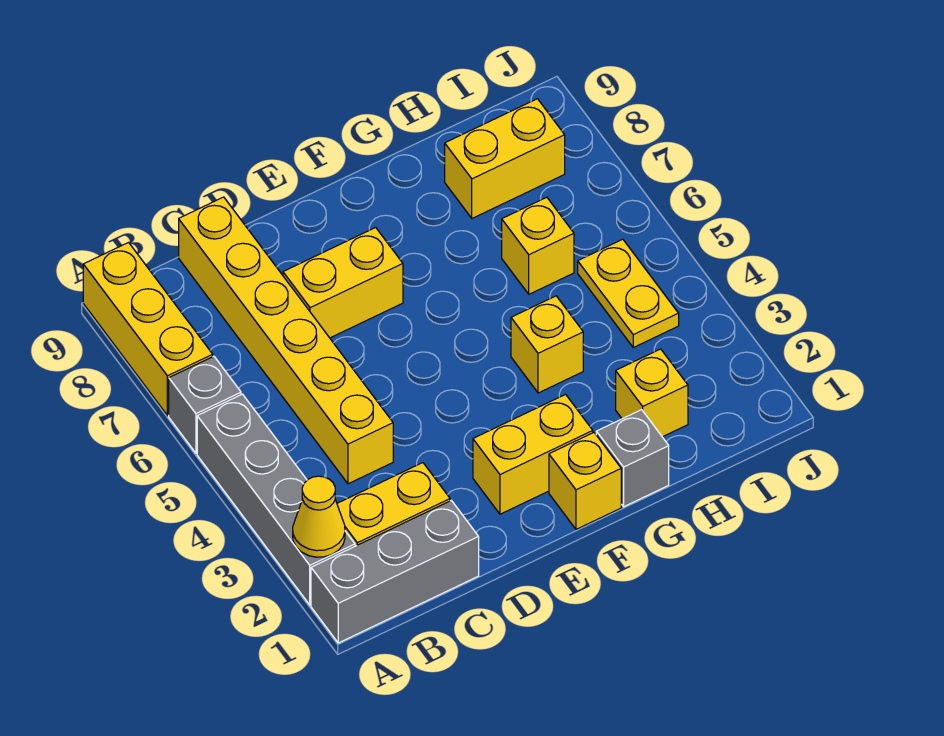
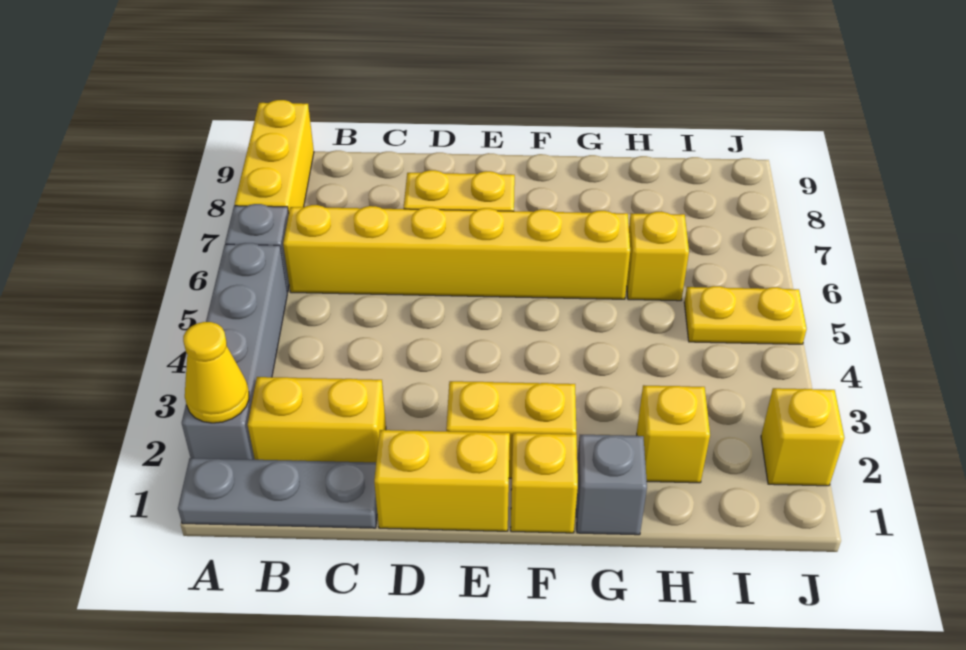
grey 1x3 brick [311,501,479,643] -> grey 1x3 plate [178,458,377,528]
yellow 1x6 brick [179,197,393,484] -> yellow 1x6 brick turned to [283,205,630,299]
yellow 1x1 brick [511,296,583,393] -> yellow 1x1 brick moved to [761,388,845,486]
yellow 1x2 brick [445,99,565,218] -> yellow 1x2 brick moved to [374,430,510,531]
yellow 1x2 plate [578,239,679,347] -> yellow 1x2 plate turned to [684,286,807,344]

